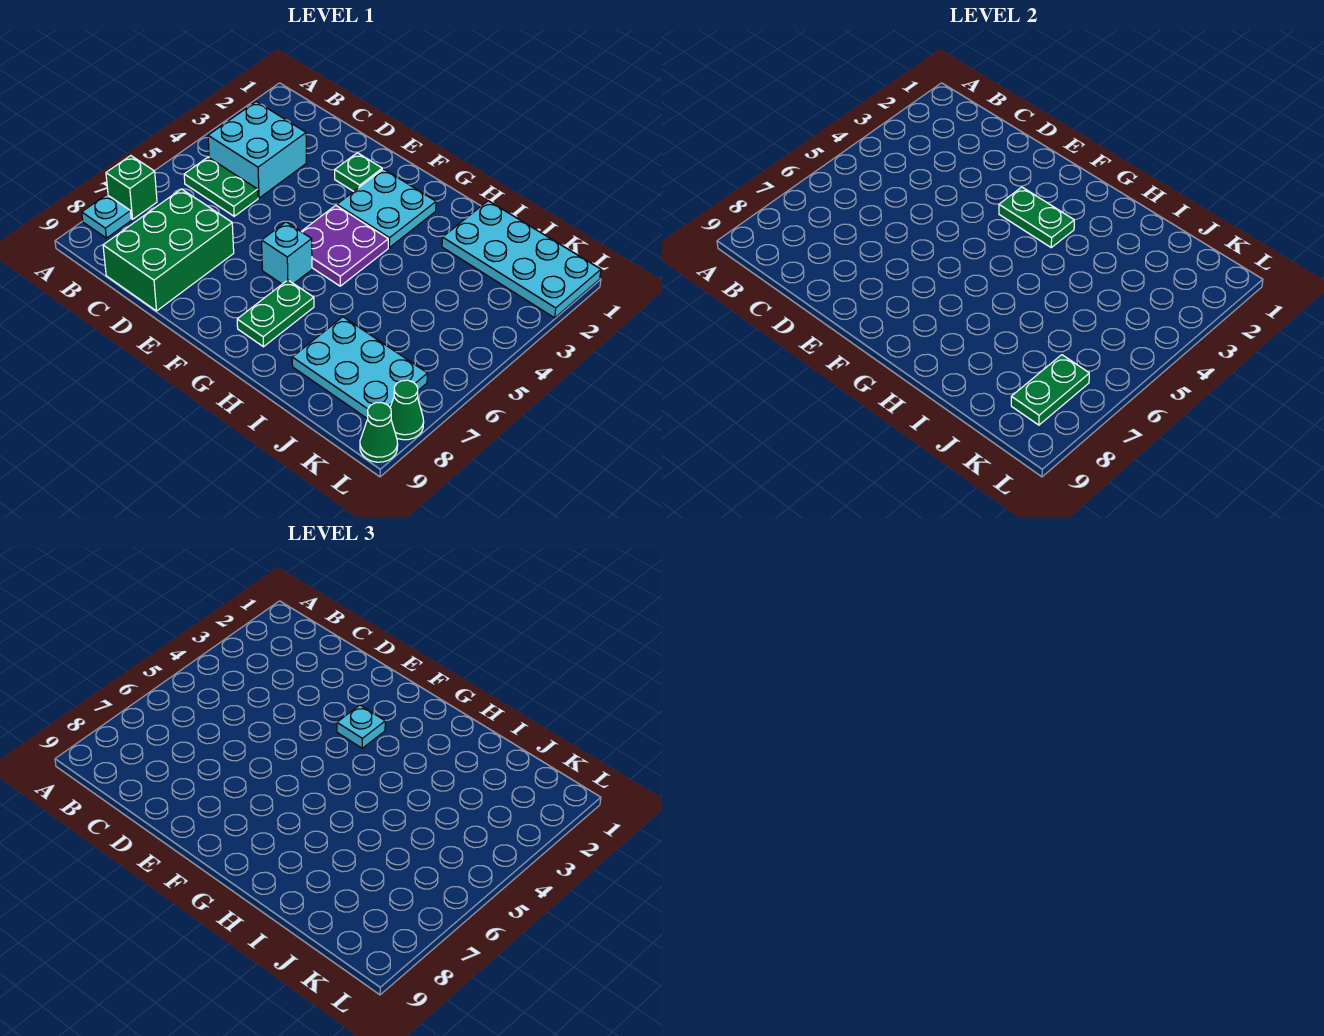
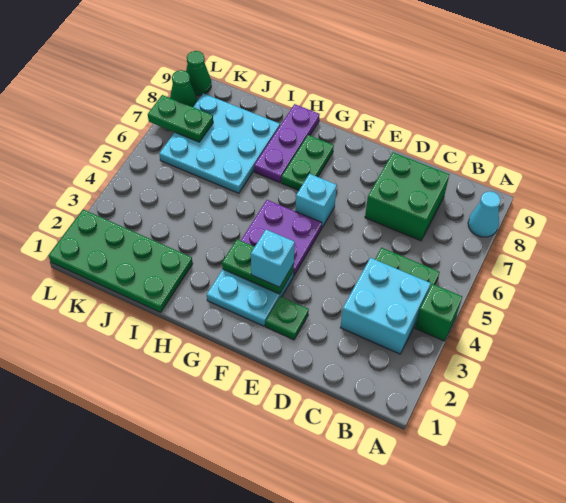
green 1x1 brick [106,156,157,219] -> green 1x1 brick moved to [415,284,462,341]
cyan 1x1 plate [82,195,131,238] -> cyan 1x1 cone [468,191,500,237]
green 2x3 brick [103,189,234,311] -> green 2x2 brick [365,152,449,241]
cyan 1x1 plate [337,705,385,748] -> cyan 1x1 brick [251,230,295,287]
none -> purple 1x3 plate [254,104,320,183]
cyan 2x4 plate [442,201,601,318] -> green 2x4 plate [49,210,193,312]
cyan 2x3 plate [292,317,427,419] -> cyan 3x3 plate [159,93,280,193]
green 1x2 plate [1011,355,1089,425] -> green 1x2 plate turned to [148,95,213,142]

